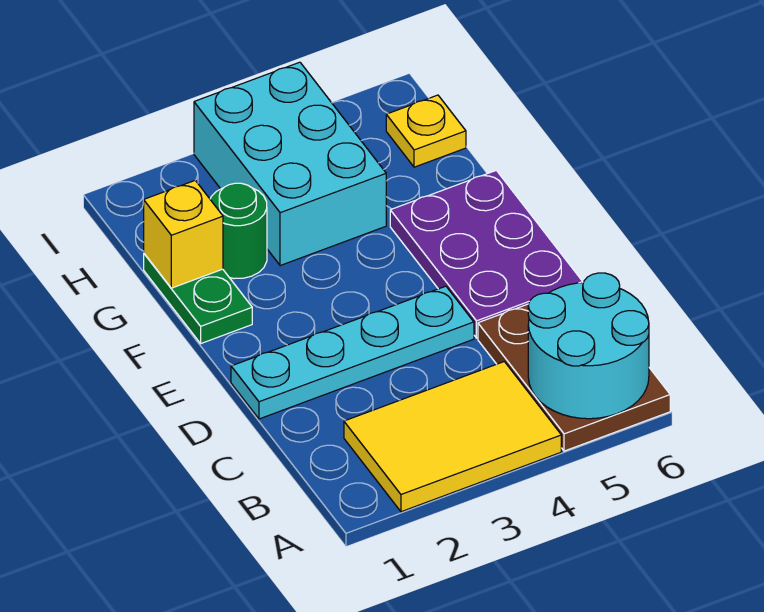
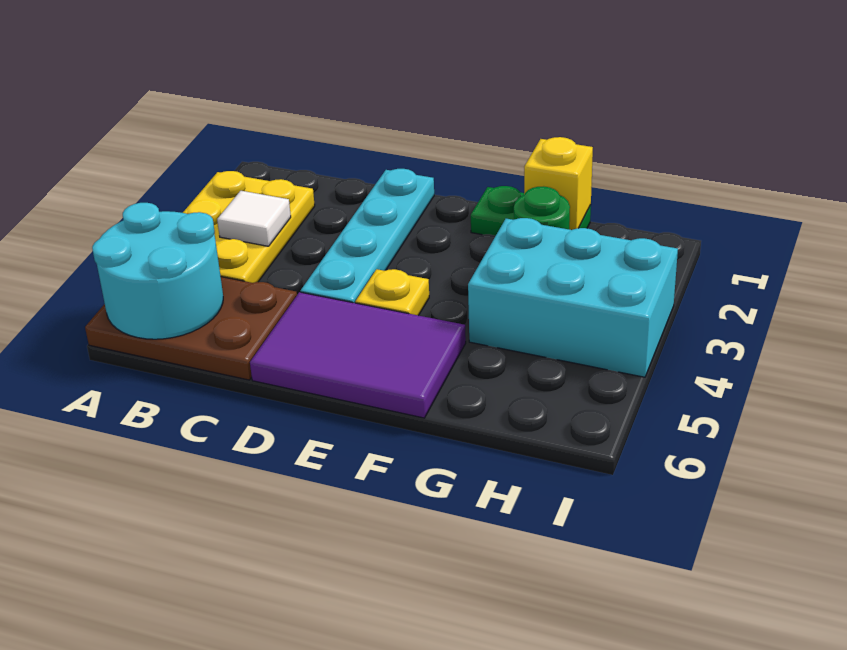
yellow 2x3 tile [344,362,561,512] -> yellow 2x3 plate [183,171,315,283]
none -> white 1x1 tile [217,191,291,246]
purple 2x3 plate [390,170,583,338] -> purple 2x3 tile [250,292,466,418]
yellow 1x1 plate [386,95,466,167] -> yellow 1x1 plate moved to [355,269,429,315]

